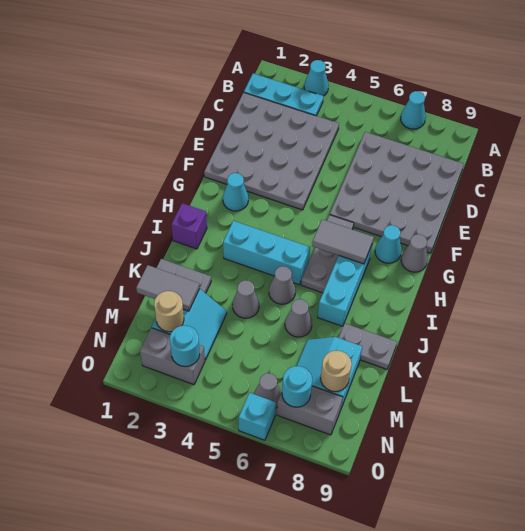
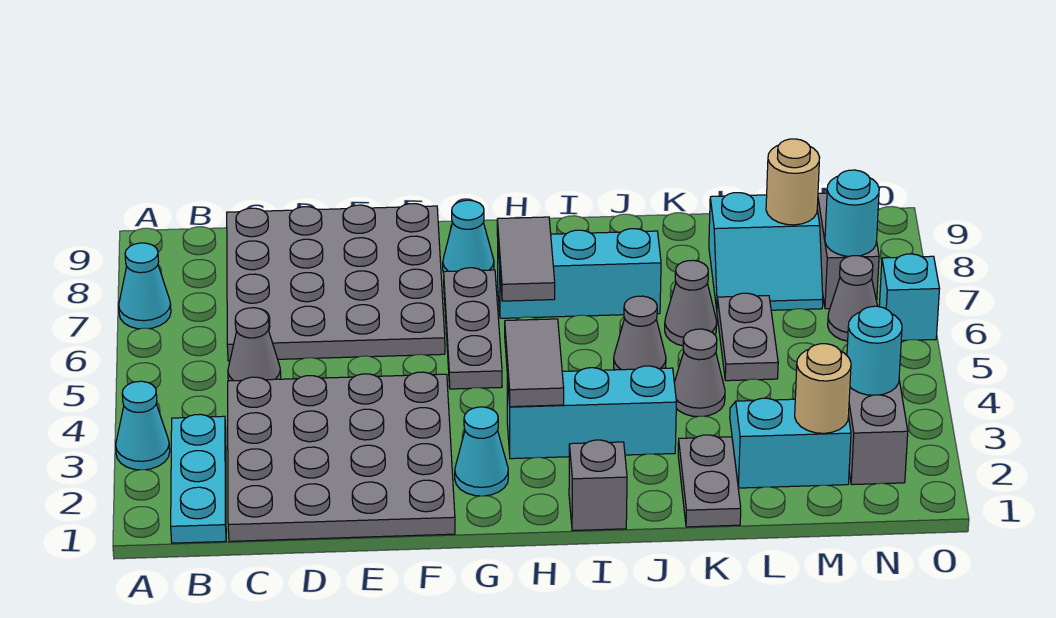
grey 1x3 plate [301,215,354,293] -> grey 1x3 plate turned to [444,268,502,389]
grey 1x1 cone [401,234,428,272] -> grey 1x1 cone moved to [228,308,281,381]
purple 1x1 brick [171,203,207,249] -> grey 1x1 brick [569,440,627,531]
cyan 1x3 brick [223,221,310,285] -> cyan 1x3 brick turned to [507,366,676,459]
grey 1x2 plate [339,323,397,369] -> grey 1x2 plate moved to [717,293,778,381]
grey 1x2 tile [136,265,200,311] -> grey 1x2 tile moved to [505,319,564,407]

